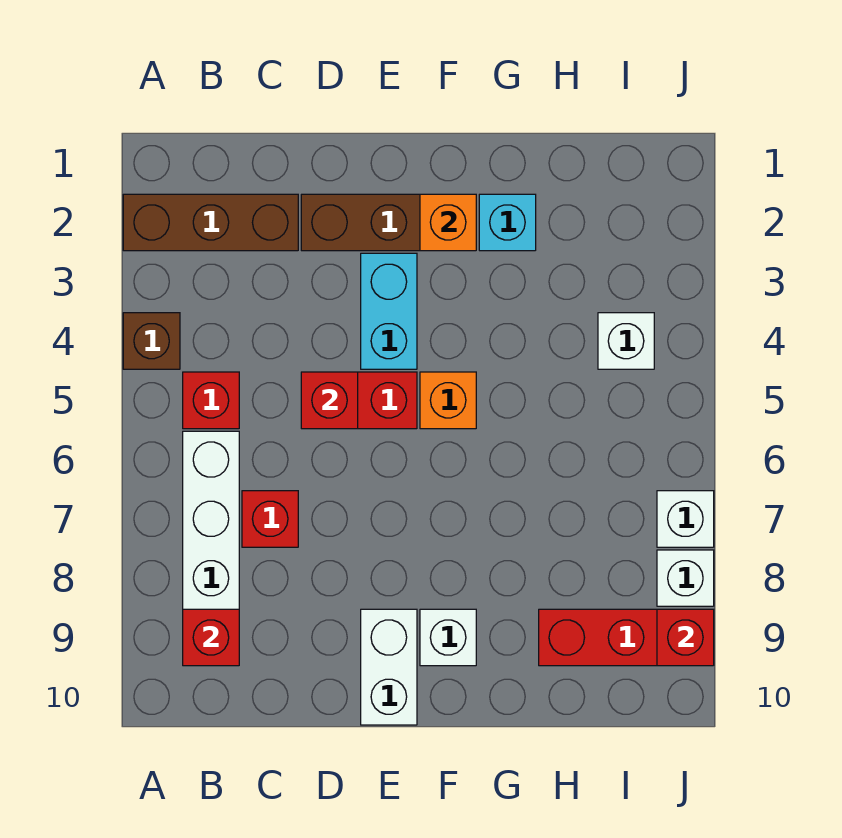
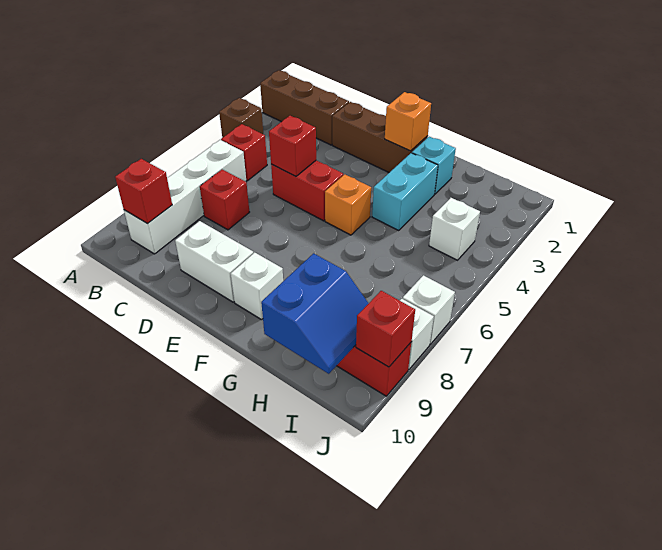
cyan 1x2 brick [361,253,417,369] -> cyan 1x2 brick moved to [372,153,438,230]
white 1x2 brick [361,609,417,725] -> white 1x2 brick turned to [175,221,253,302]
none -> blue 2x2 slope [261,253,369,374]

